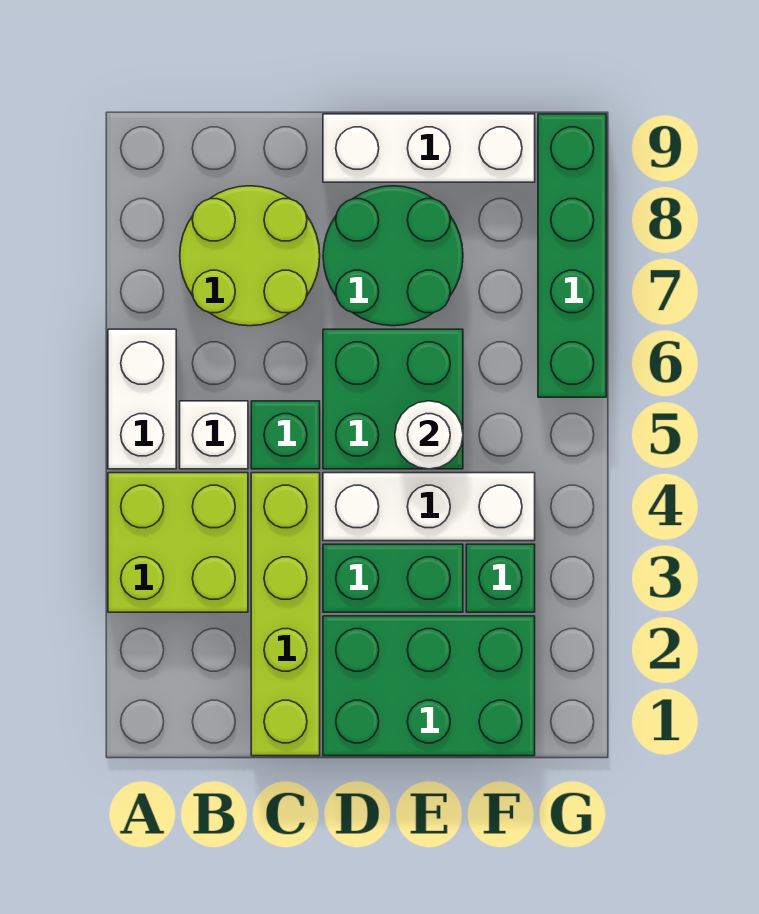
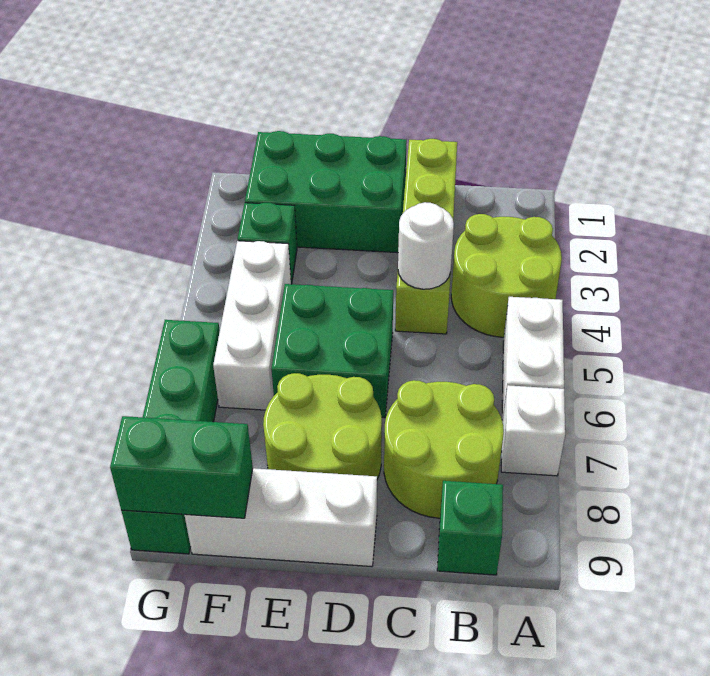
lime 2x2 brick [108,473,248,612] -> lime 2x2 round brick [451,214,562,337]
white 1x1 brick [180,401,248,469] -> white 1x1 brick moved to [501,385,565,476]
green 1x1 brick [251,401,320,469] -> green 1x1 brick moved to [437,481,503,575]
green 1x2 brick [323,544,463,612] -> green 1x2 brick moved to [110,416,253,518]
white 1x3 brick [323,473,535,541] -> white 1x3 brick turned to [213,241,291,410]
green 2x2 round brick [323,186,463,326] -> lime 2x2 round brick [263,373,382,479]
white 1x1 round brick [395,401,463,469] -> white 1x1 round brick moved to [398,202,454,289]

